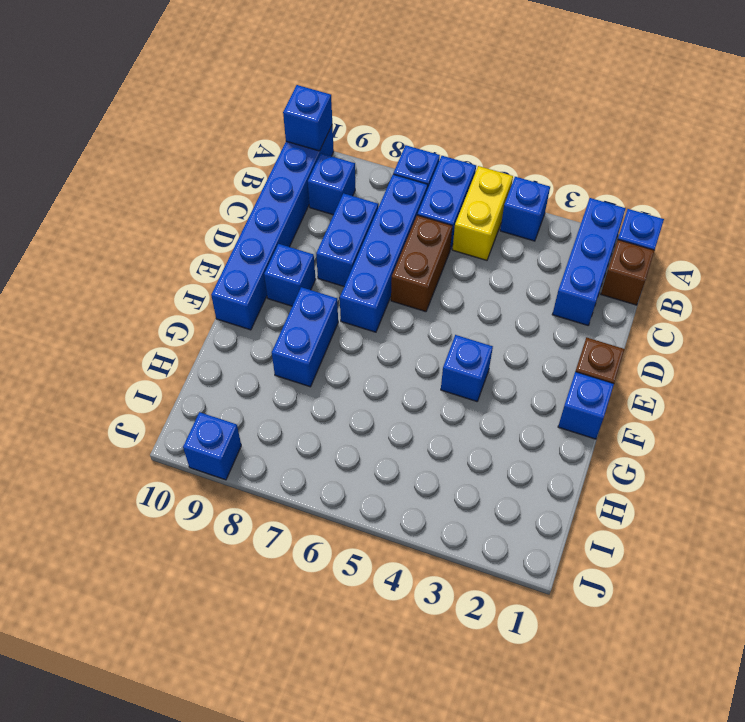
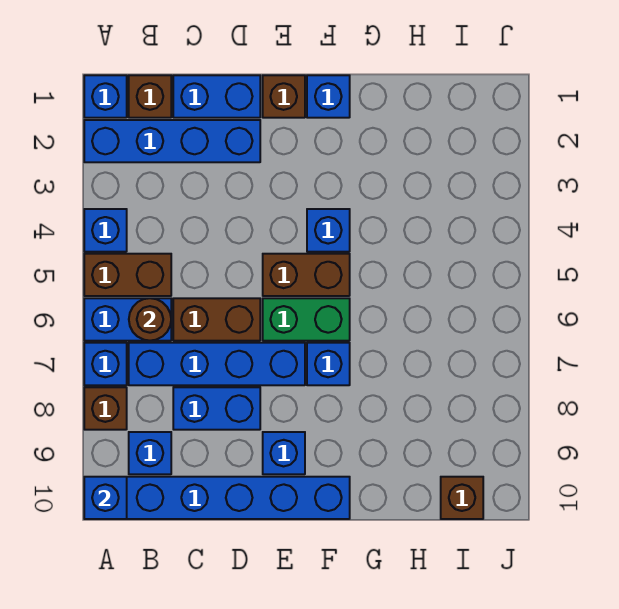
blue 1x3 brick [552,198,626,325] -> blue 1x4 brick [84,120,260,162]
yellow 1x2 brick [452,166,513,260] -> brown 1x2 brick [84,254,171,296]
none -> brown 1x1 brick [84,387,127,430]
none -> brown 1x1 round brick [129,298,171,341]
none -> brown 1x2 brick [263,254,350,296]
none -> green 1x2 brick [263,298,350,341]
blue 1x2 brick [272,287,338,387] -> blue 1x2 brick moved to [173,75,260,118]
none -> brown 1x1 brick [441,477,483,519]
blue 1x1 brick [183,412,241,480] -> blue 1x1 brick moved to [307,343,350,385]

